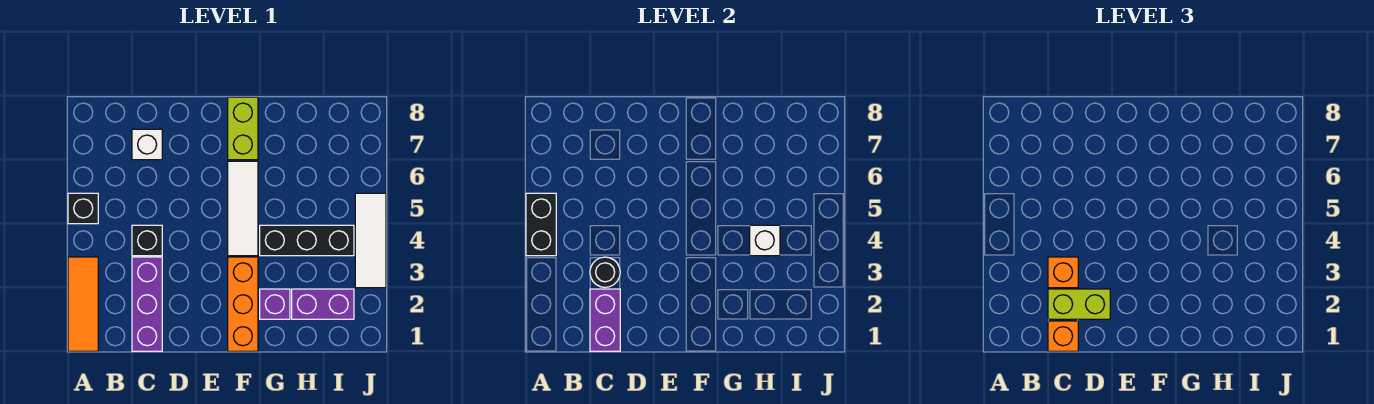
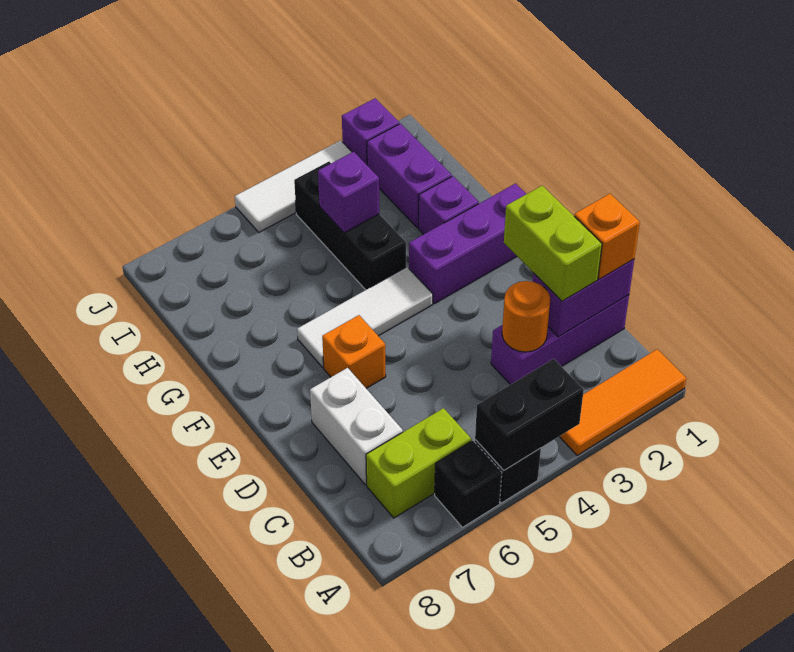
black 1x1 round brick [590,257,620,287] -> orange 1x1 round brick [502,281,550,352]
orange 1x1 brick [1048,257,1078,288] -> orange 1x1 brick moved to [322,315,386,388]
black 1x1 brick [132,225,162,256] -> black 1x1 brick moved to [435,441,502,527]
white 1x1 brick [132,129,162,160] -> white 1x2 brick [310,368,403,485]
orange 1x3 brick [228,257,258,351] -> purple 1x3 brick [409,184,526,304]
lime 1x2 brick [228,97,258,160] -> lime 1x2 brick moved to [366,408,472,518]
white 1x1 brick [750,225,780,256] -> purple 1x1 brick [318,152,379,233]
none -> purple 1x1 brick [342,98,399,165]

